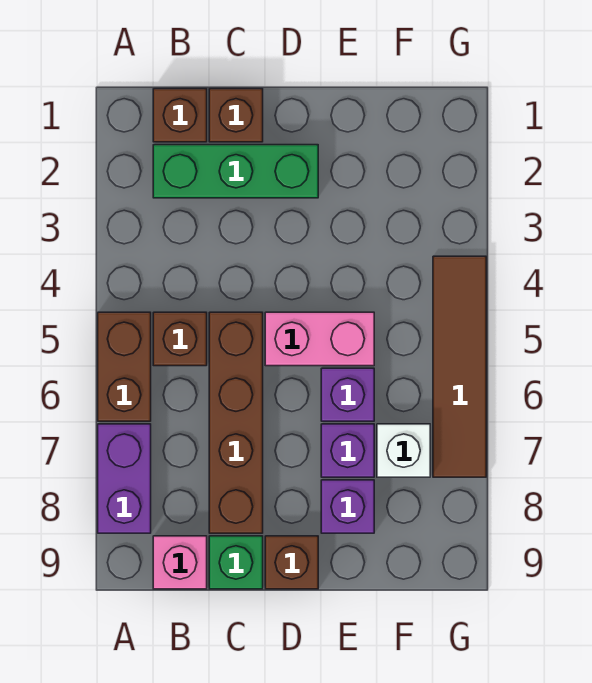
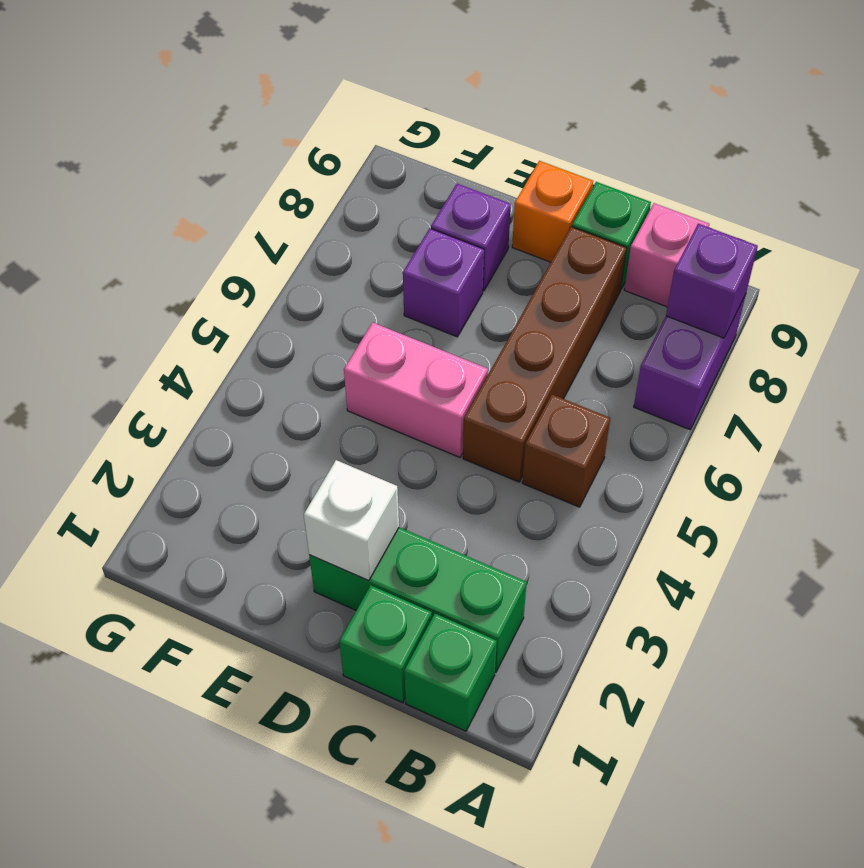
brown 1x2 brick [98,312,151,421] -> none
brown 1x1 brick [153,89,207,142] -> green 1x1 brick [404,614,497,731]
brown 1x1 brick [209,89,263,142] -> green 1x1 brick [339,586,432,702]
brown 1x1 brick [265,536,318,589] -> orange 1x1 brick [512,161,593,262]
purple 1x1 brick [321,368,374,421] -> purple 1x1 brick moved to [666,224,758,338]
white 1x1 brick [377,424,430,477] -> white 1x1 brick moved to [304,460,399,581]
brown 1x4 tile [433,256,486,477] -> none

